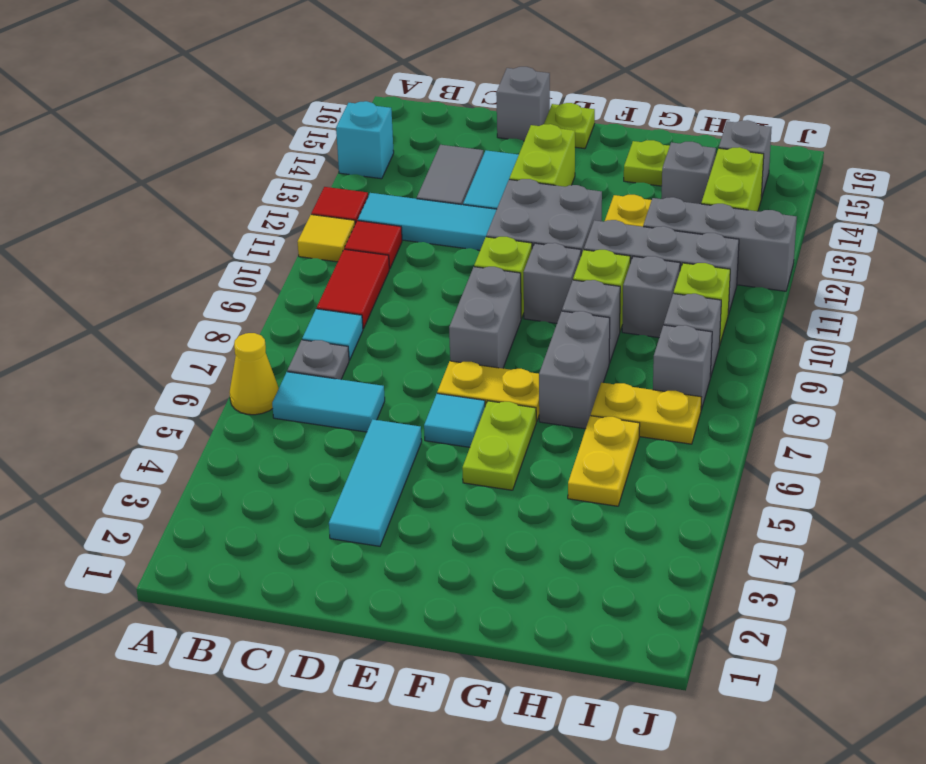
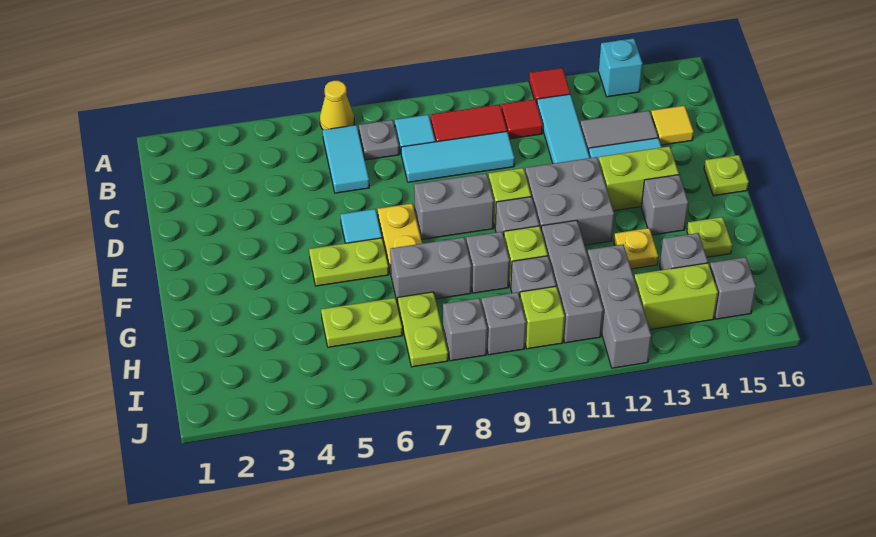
yellow 1x1 tile [298,215,355,262] -> yellow 1x1 tile moved to [651,106,694,145]
cyan 1x3 tile [329,419,422,546] -> cyan 1x3 tile moved to [401,132,515,182]
grey 1x1 brick [496,67,550,141] -> grey 1x1 brick moved to [641,175,688,235]
yellow 1x2 plate [568,416,640,506] -> lime 1x2 plate [321,298,403,347]
yellow 1x2 plate [591,383,701,444] -> lime 1x2 plate [398,292,448,367]

